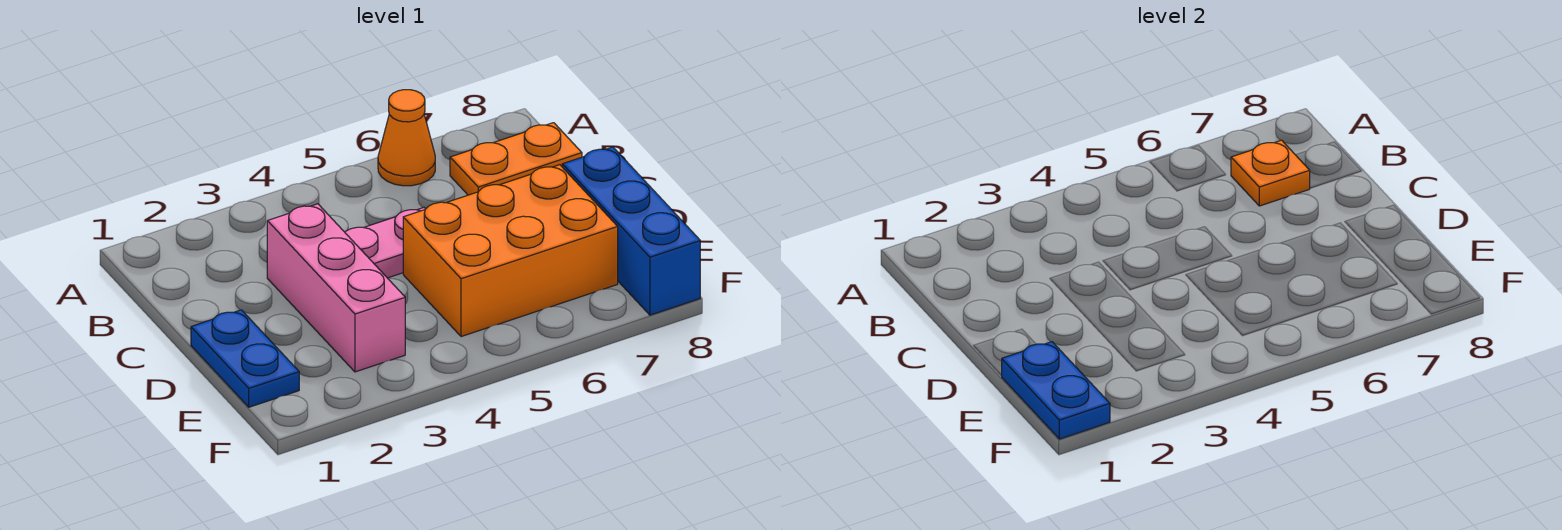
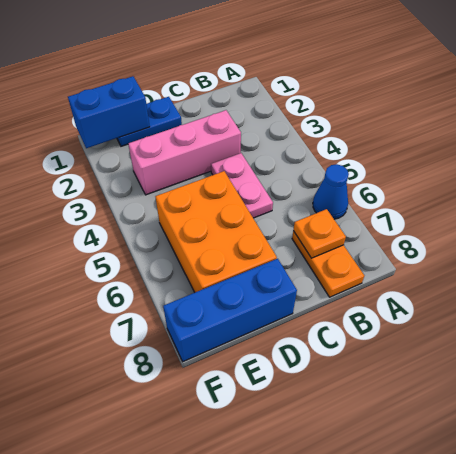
orange 1x1 cone [378,90,435,186] -> blue 1x1 cone [313,164,349,219]
blue 1x2 plate [1002,342,1110,439] -> blue 1x2 brick [68,76,150,148]

